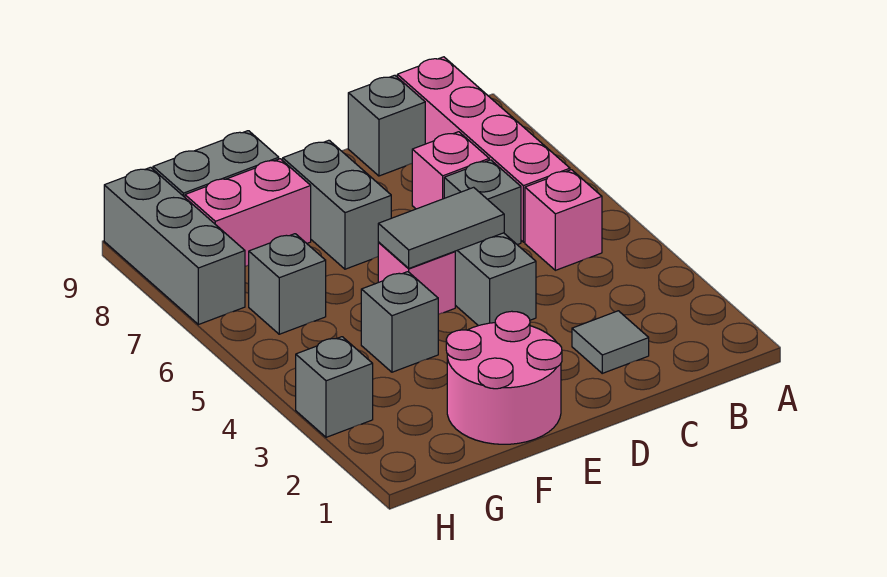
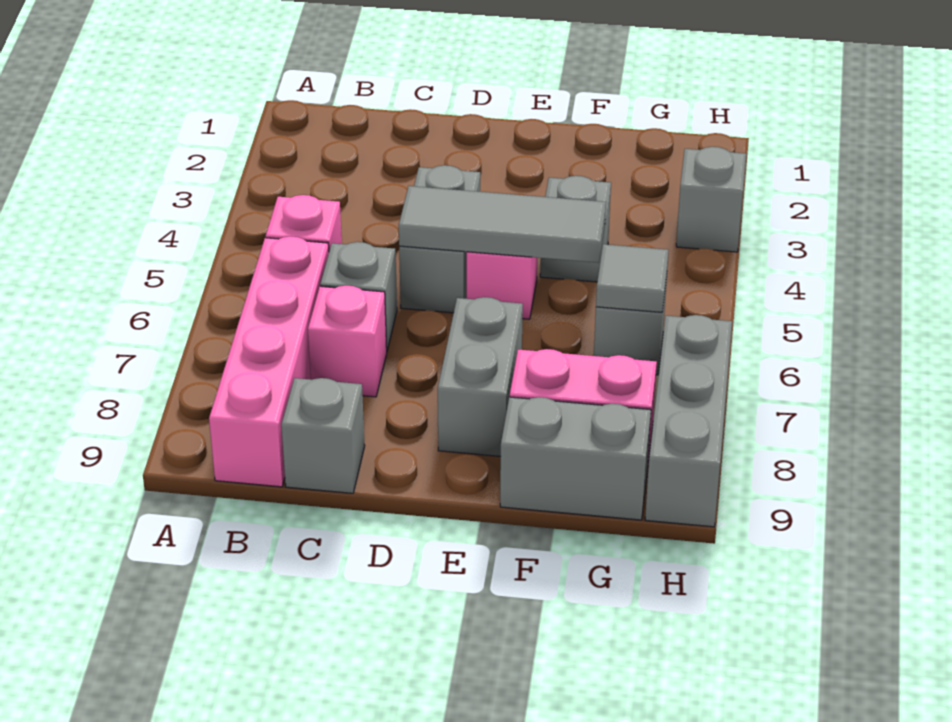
grey 1x1 tile [572,311,649,373] -> grey 1x1 tile moved to [596,244,669,312]
grey 1x2 tile [378,187,504,268] -> grey 1x3 tile [399,186,606,263]
pink 2x2 round brick [446,311,562,444] -> none

